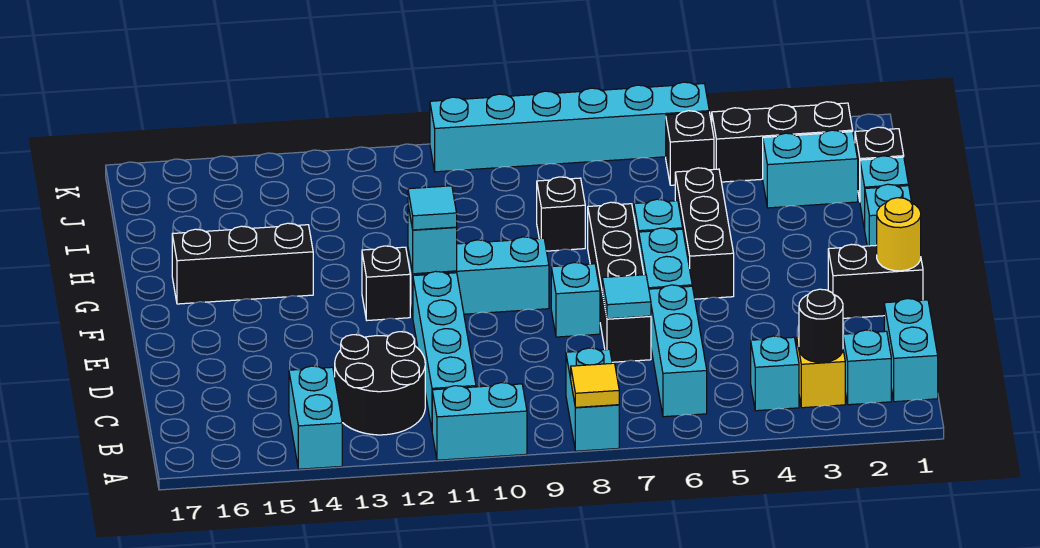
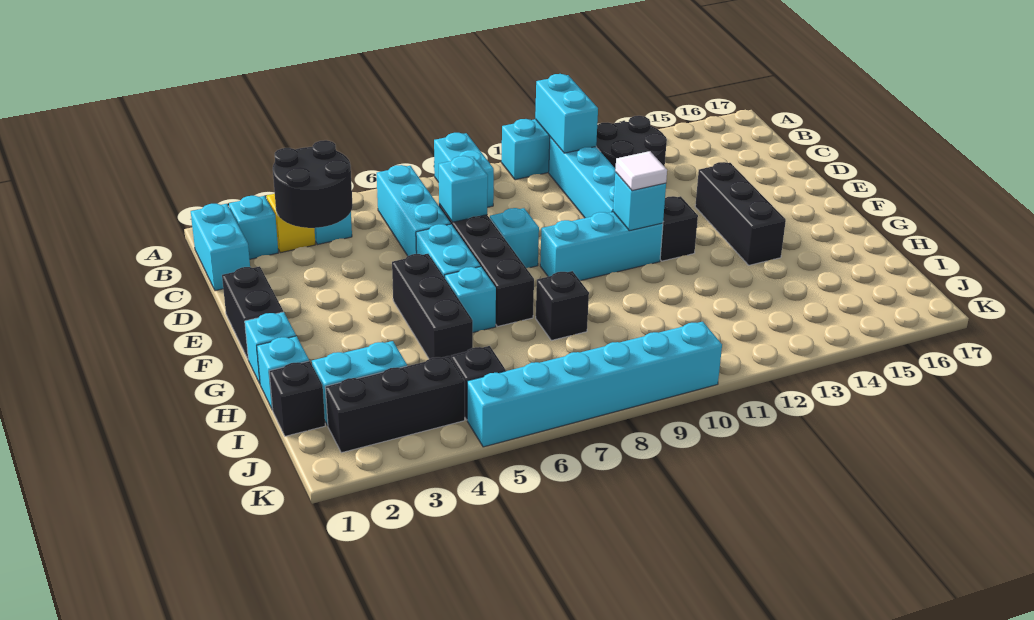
yellow 1x1 tile [571,363,619,407] -> none
cyan 1x2 brick [289,366,342,469] -> cyan 1x2 brick moved to [535,74,598,153]
black 1x1 round brick [799,289,843,362] -> black 2x2 round brick [273,140,353,228]
cyan 1x1 tile [602,275,651,319] -> cyan 1x1 brick [439,156,488,222]
black 1x2 brick [828,244,923,318] -> black 1x2 brick turned to [222,266,283,359]
yellow 1x1 round brick [877,198,921,271] -> none
cyan 1x1 tile [408,186,457,230] -> white 1x1 tile [615,151,667,191]
black 1x3 brick [172,223,313,304] -> black 1x3 brick turned to [695,162,786,265]

